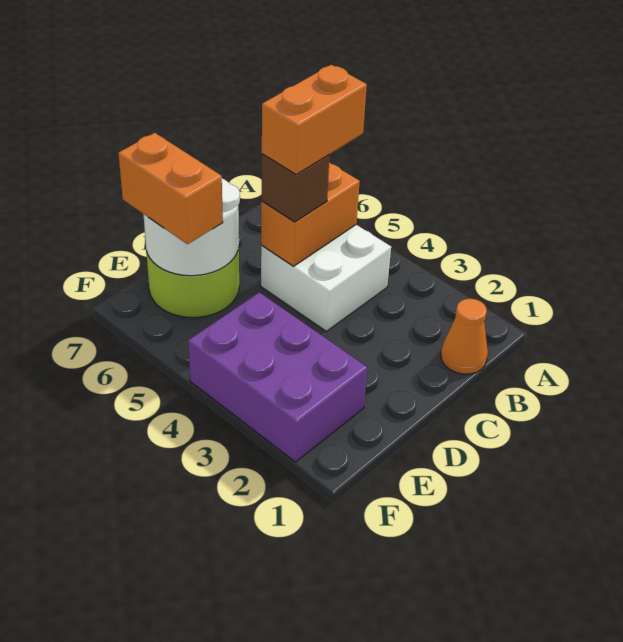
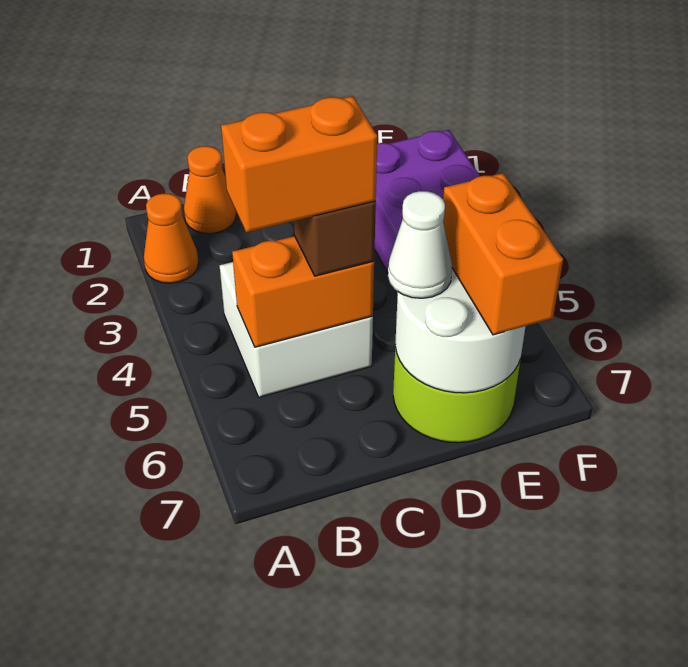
none -> orange 1x1 cone [144,194,199,283]
none -> white 1x1 cone [388,191,452,298]

